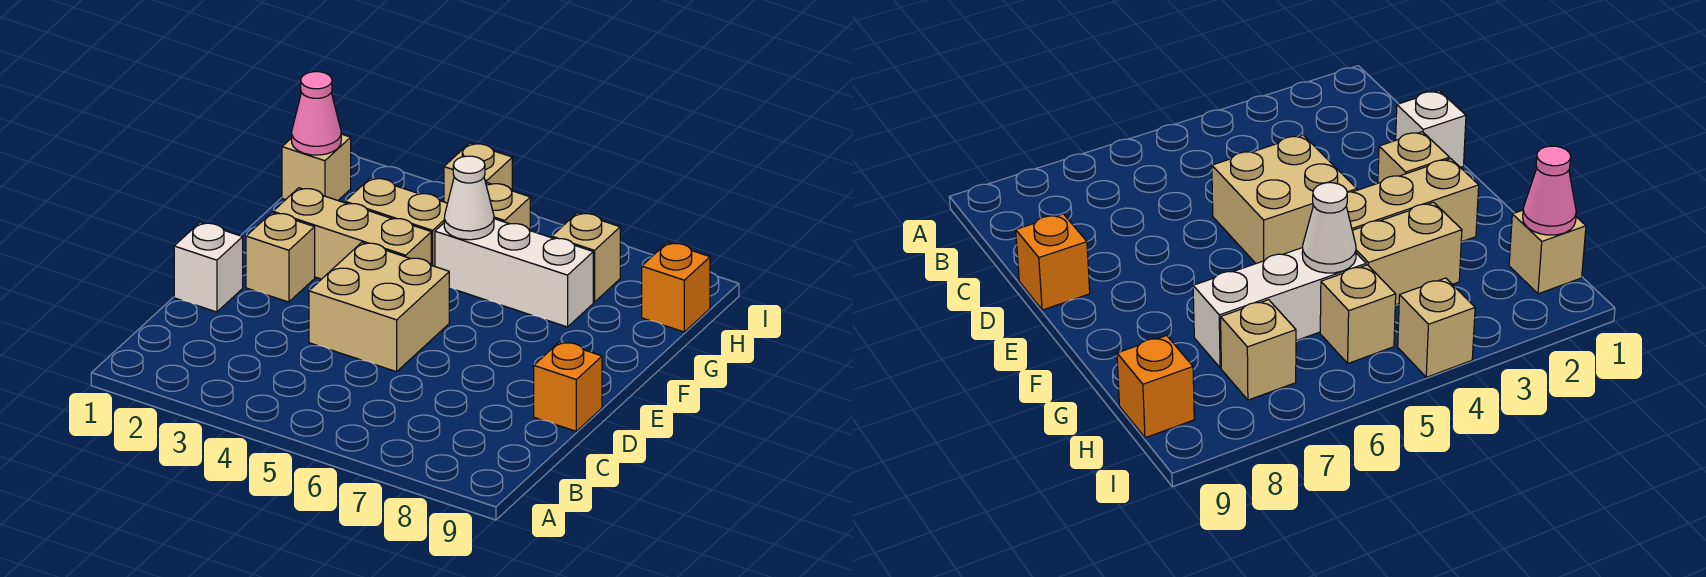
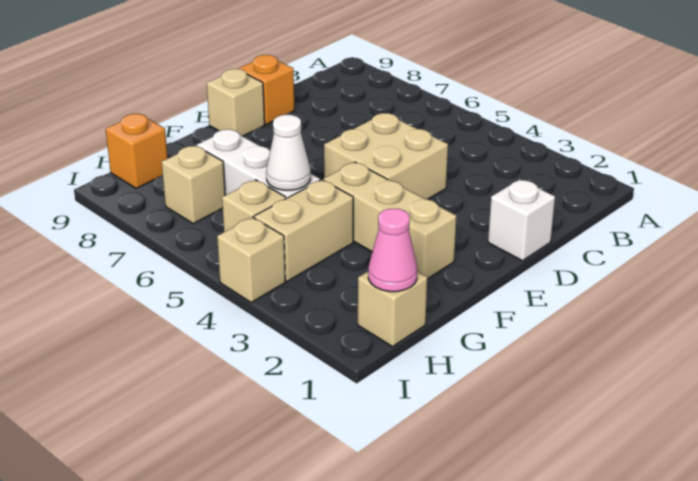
tan 1x1 brick [246,213,315,302] -> tan 1x1 brick moved to [207,69,265,136]
tan 1x2 brick [345,178,448,266] -> tan 1x2 brick turned to [254,180,353,281]

